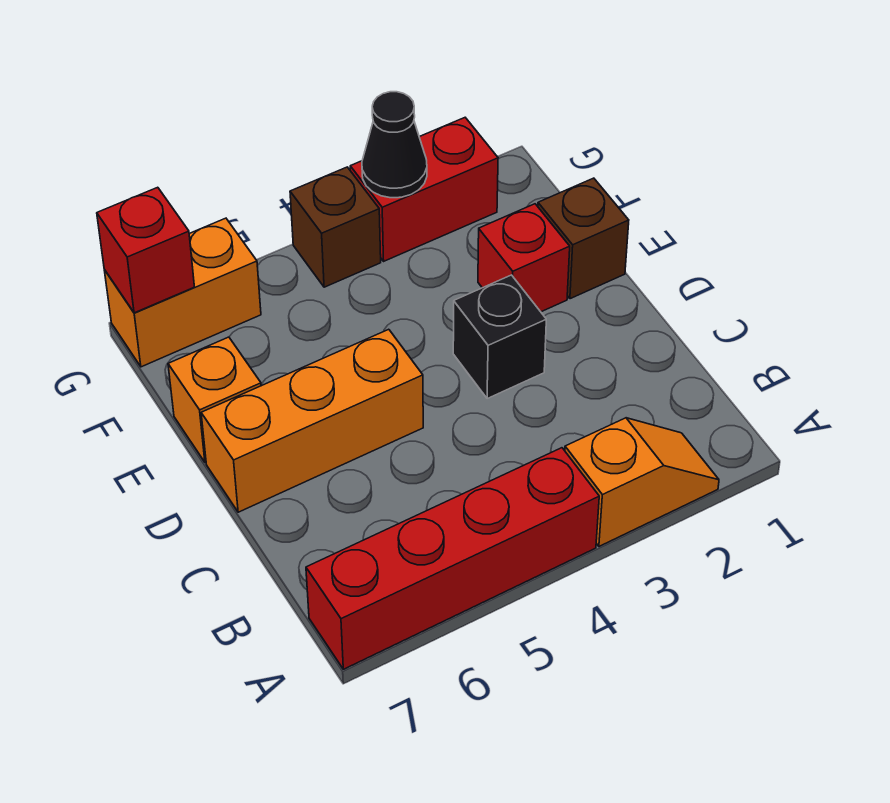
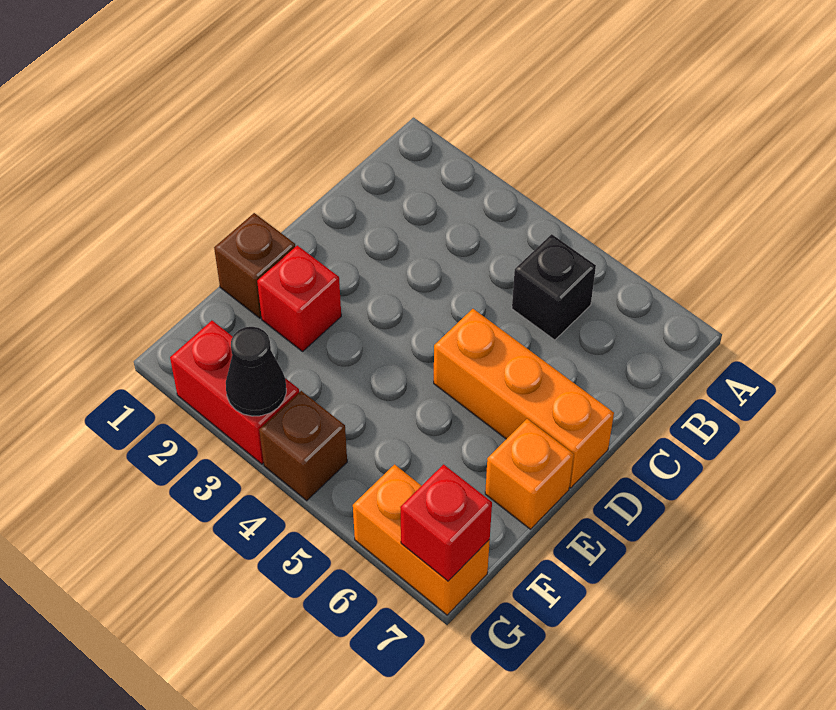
orange 1x2 slope [565,418,719,546] -> none
red 1x4 brick [306,448,599,669] -> none
black 1x1 brick [453,275,546,398] -> black 1x1 brick moved to [512,234,596,340]

